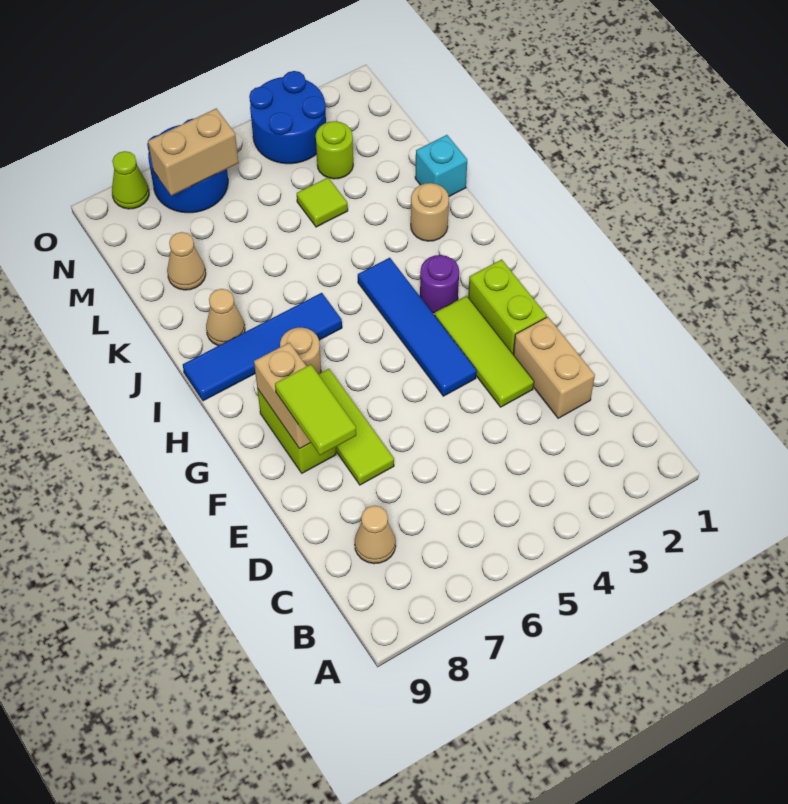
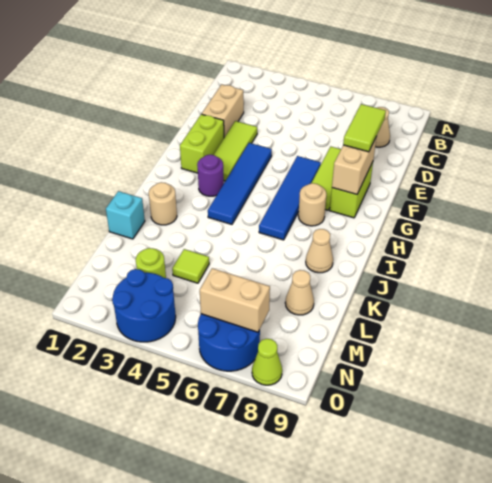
blue 1x4 tile [183,293,342,401] -> blue 1x4 tile turned to [259,156,321,240]

